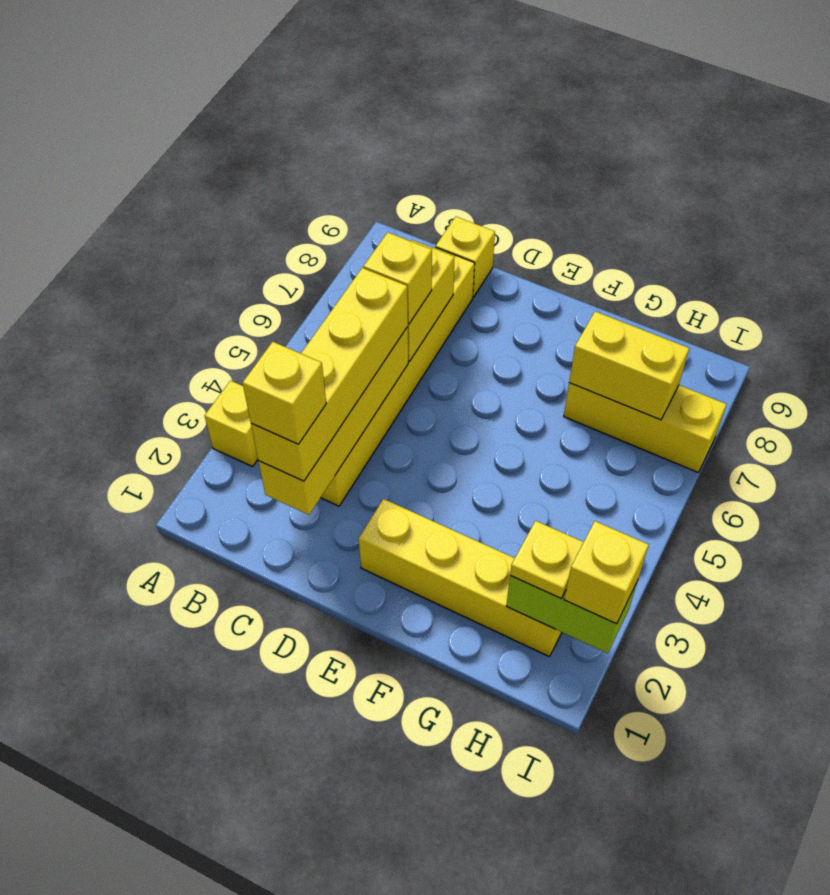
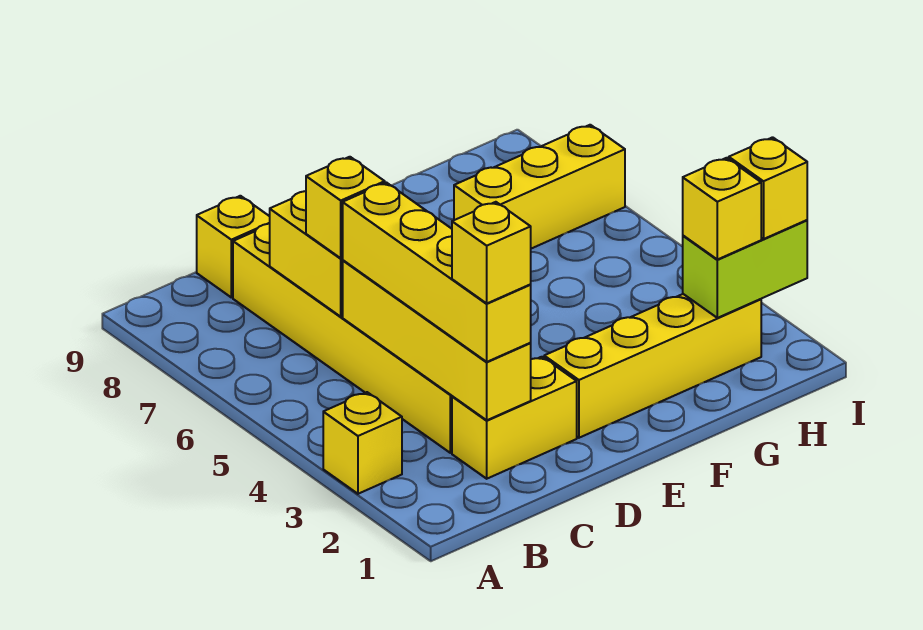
yellow 1x2 brick [569,311,689,420] -> yellow 1x2 brick moved to [452,357,577,479]
yellow 1x1 plate [510,521,583,598] -> yellow 1x1 brick [683,158,761,260]

